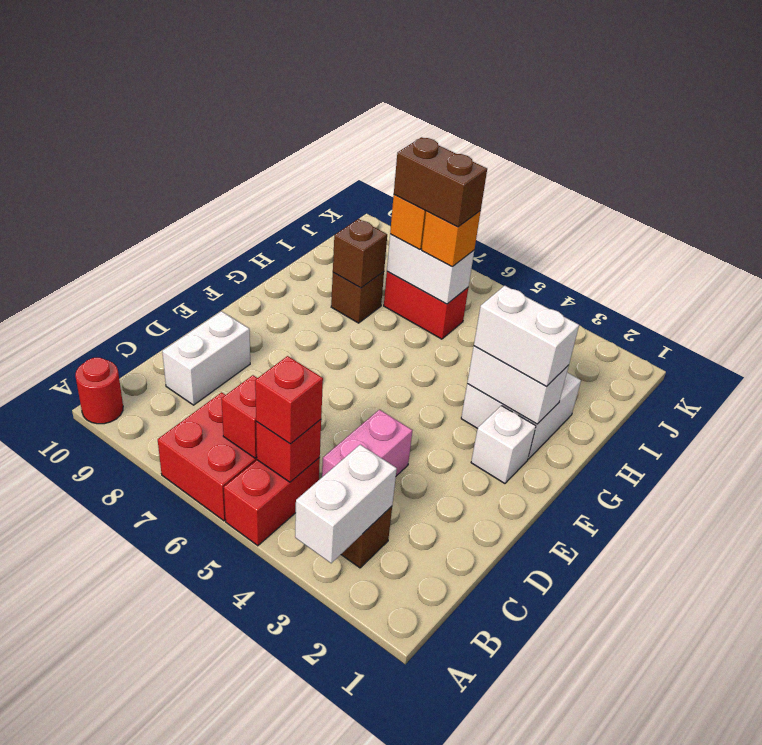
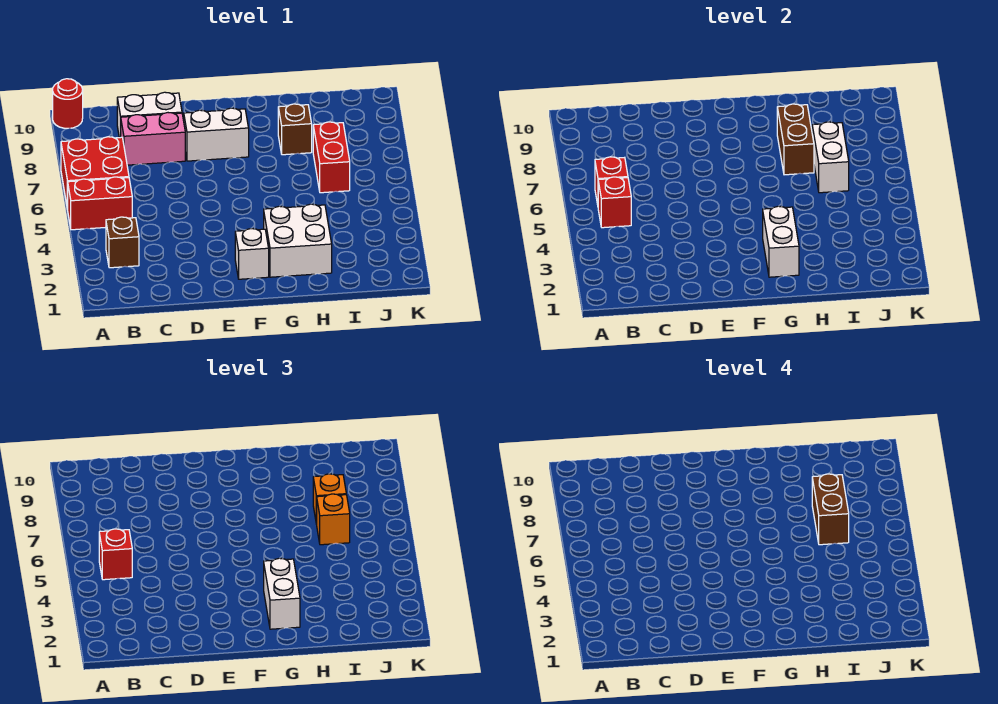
white 1x2 brick [295,445,397,563] -> white 1x2 brick moved to [184,108,249,161]
pink 1x2 brick [322,410,412,477] -> pink 1x2 brick moved to [121,113,185,165]
brown 1x1 brick [333,219,387,288] -> brown 1x2 brick [777,104,814,175]

